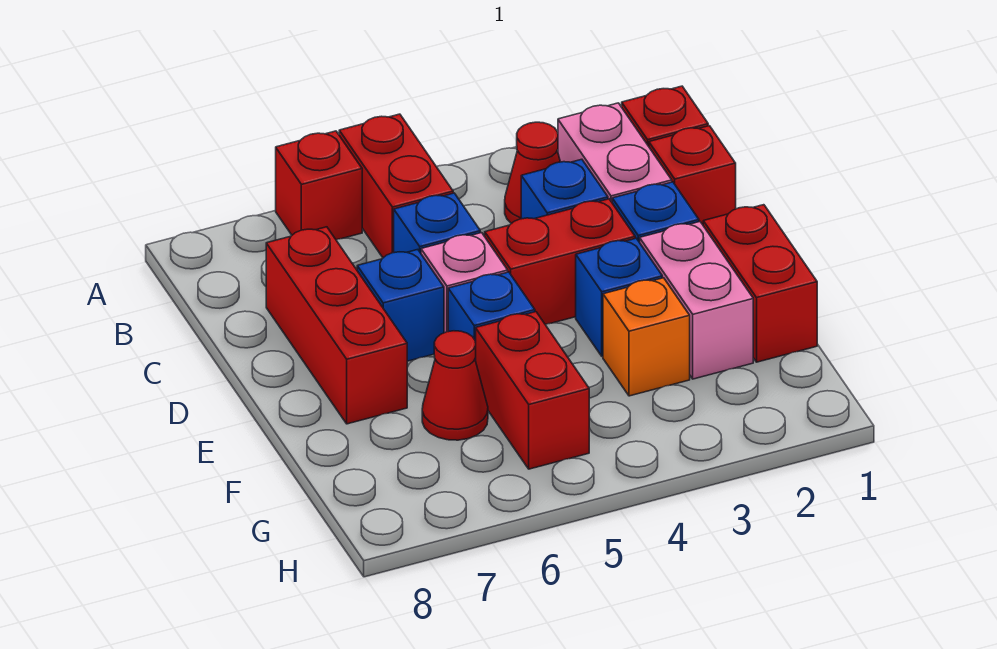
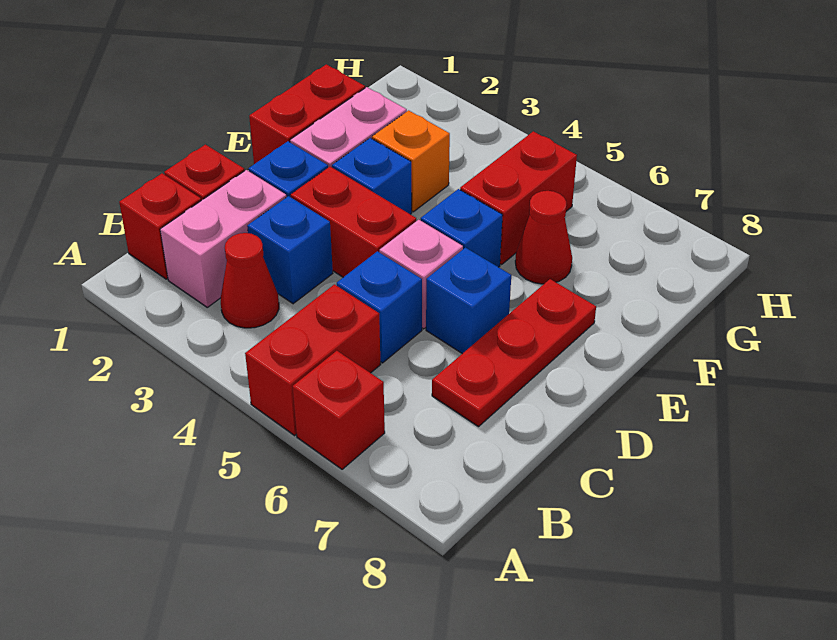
red 1x3 brick [266,227,407,424] -> red 1x3 plate [432,279,596,427]

